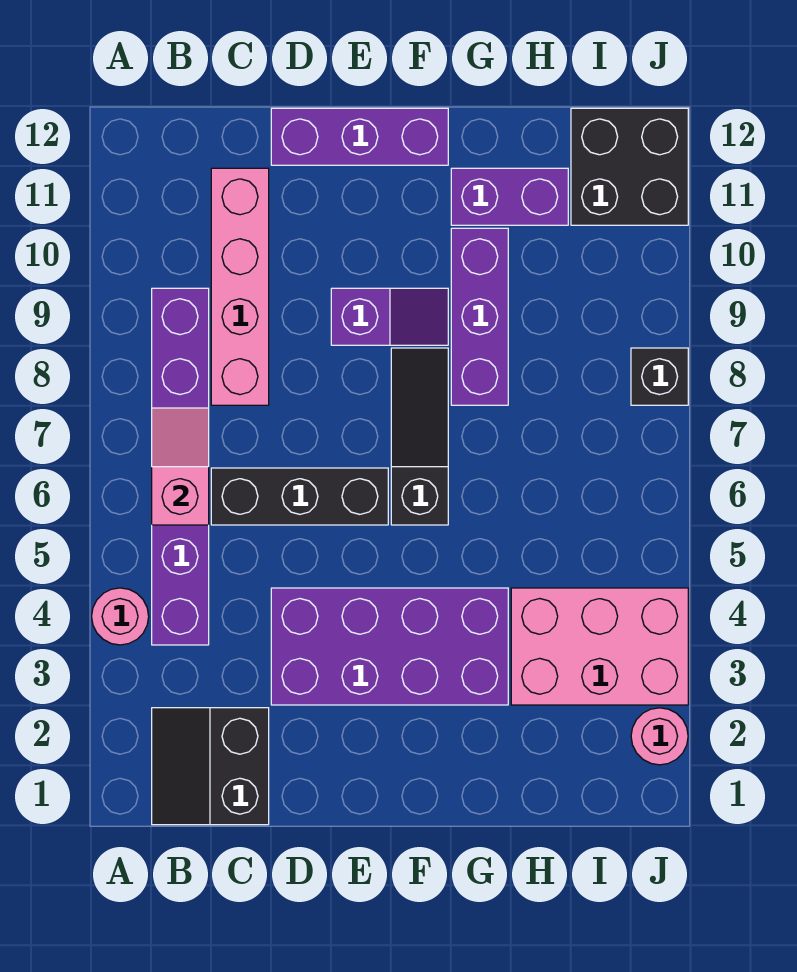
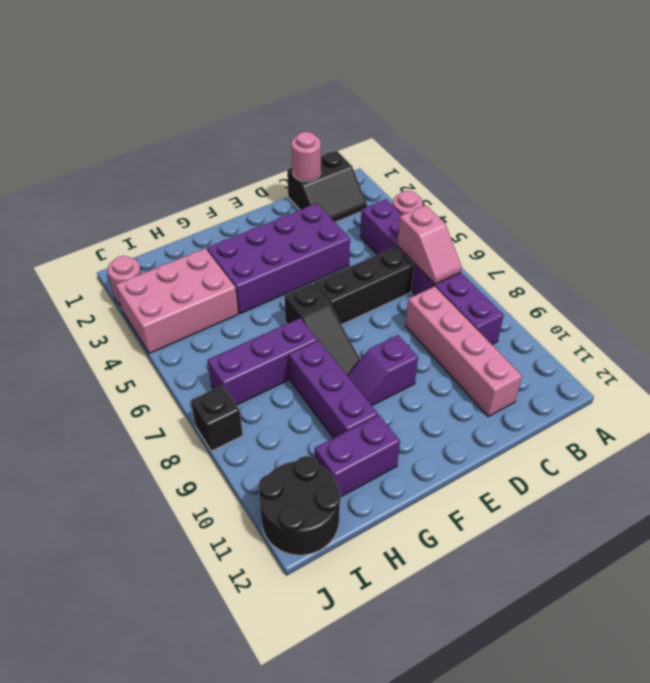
black 2x2 slope [152,708,269,825] -> black 2x2 slope turned to [287,151,367,222]
none -> pink 1x1 round brick [291,132,321,181]
purple 1x3 brick [271,108,448,165] -> purple 1x3 brick moved to [207,318,318,405]
black 2x2 brick [571,108,688,225] -> black 2x2 round brick [258,456,341,555]

